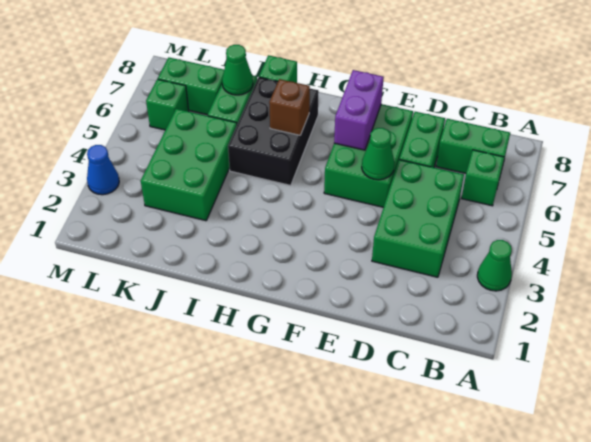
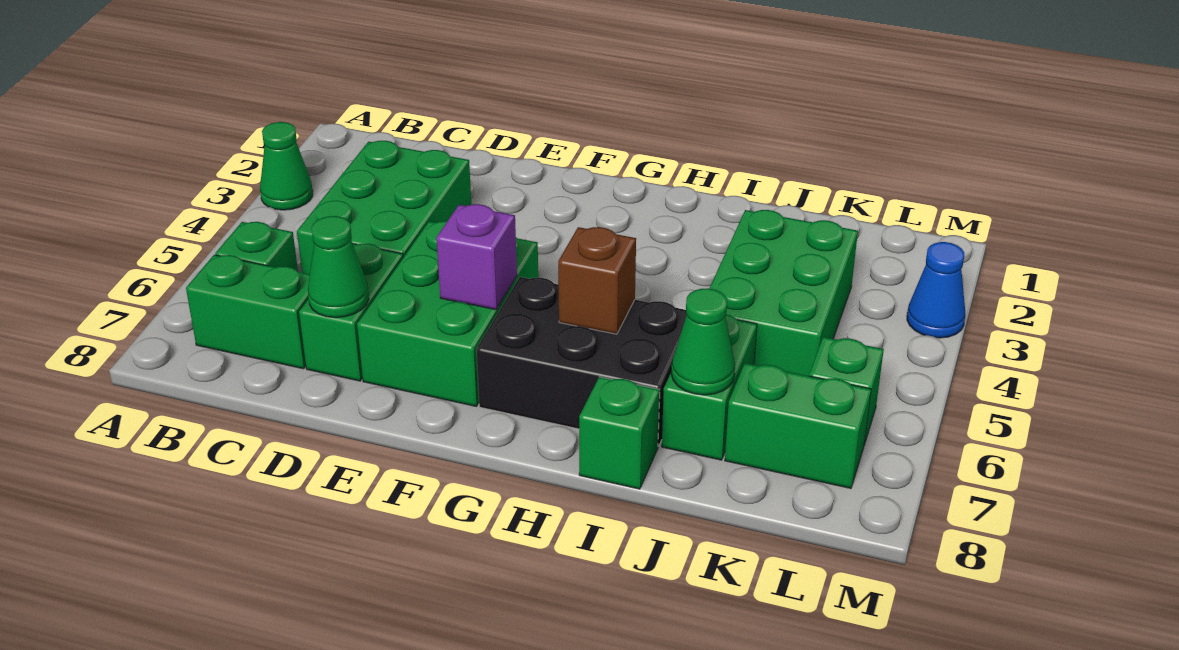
green 1x1 cone [362,128,395,180] -> green 1x1 cone moved to [308,216,369,318]
purple 1x2 brick [334,70,384,150] -> purple 1x1 brick [436,204,517,310]
black 2x3 brick [228,77,319,186] -> black 2x3 brick turned to [476,277,686,446]

